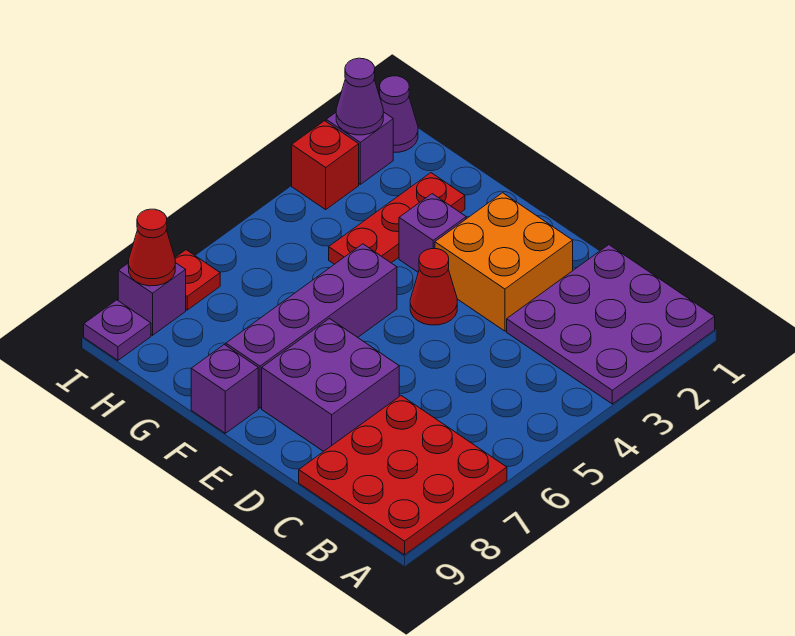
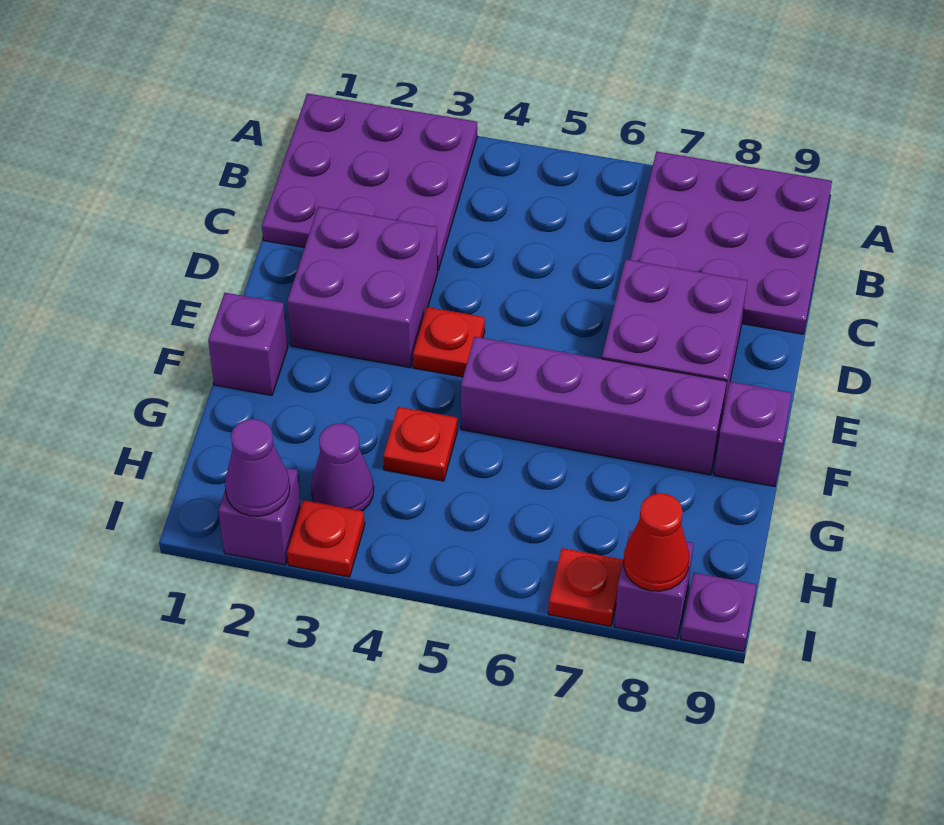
red 3x3 plate [299,396,507,555] -> purple 3x3 plate [630,151,832,334]
orange 2x2 brick [435,193,573,331] -> purple 2x2 brick [287,207,438,368]
red 1x1 cone [410,249,457,325] -> red 1x1 plate [413,307,485,377]
purple 1x1 brick [399,194,466,272] -> purple 1x1 brick moved to [208,293,288,395]
red 1x3 plate [329,173,465,264] -> red 1x1 plate [383,407,457,481]
purple 1x1 cone [380,76,418,152] -> purple 1x1 cone moved to [311,424,374,511]
red 1x1 brick [292,121,359,209] -> red 1x1 plate [287,500,365,577]

